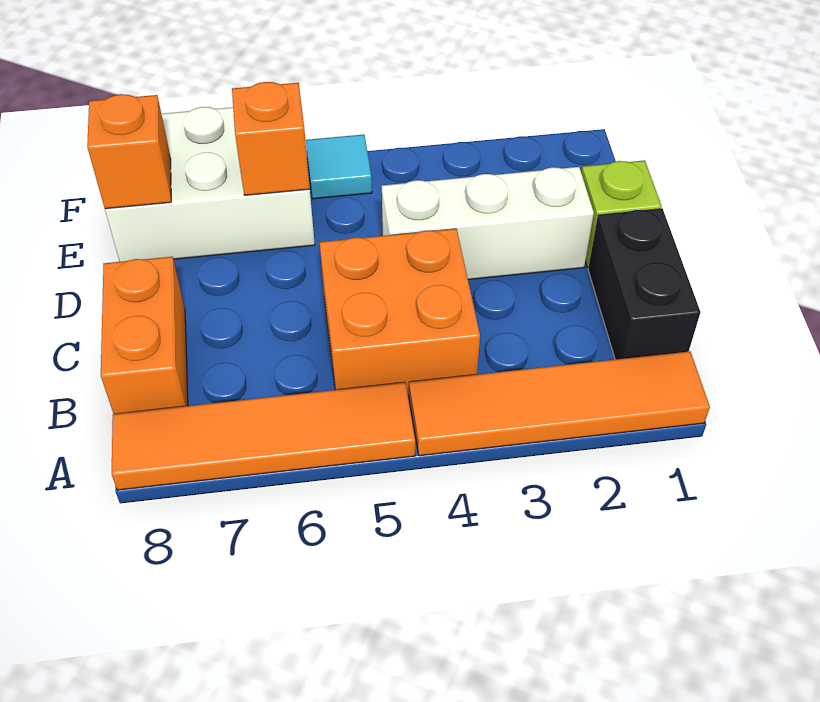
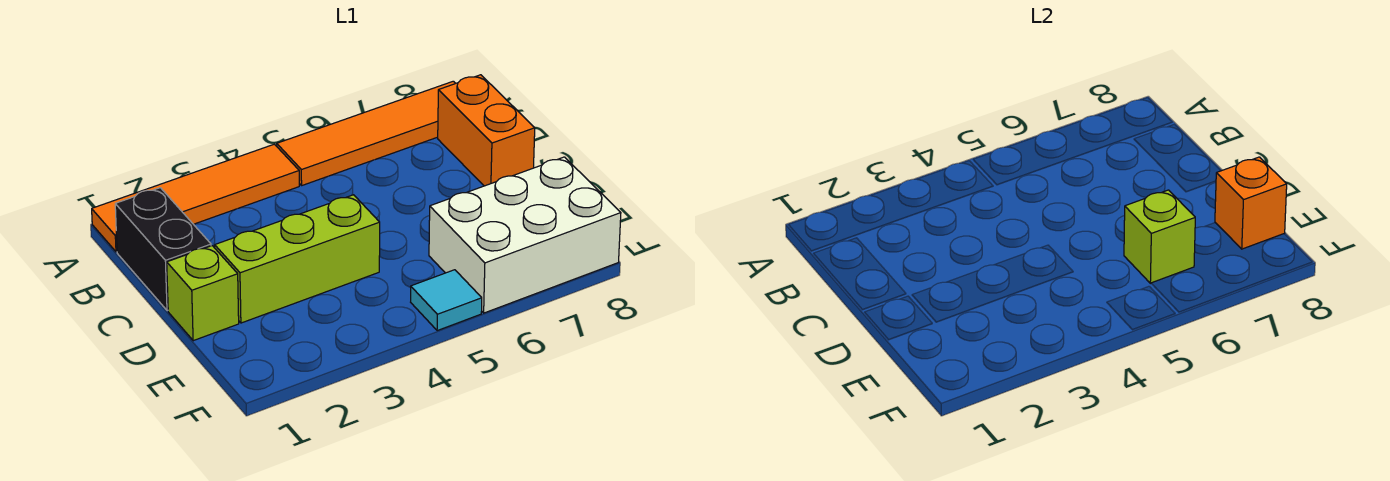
orange 2x2 brick [320,229,480,396] -> none
white 1x3 brick [382,167,594,280] -> lime 1x3 brick [215,195,380,323]
orange 1x1 brick [232,82,310,195] -> lime 1x1 brick [1124,190,1195,283]

